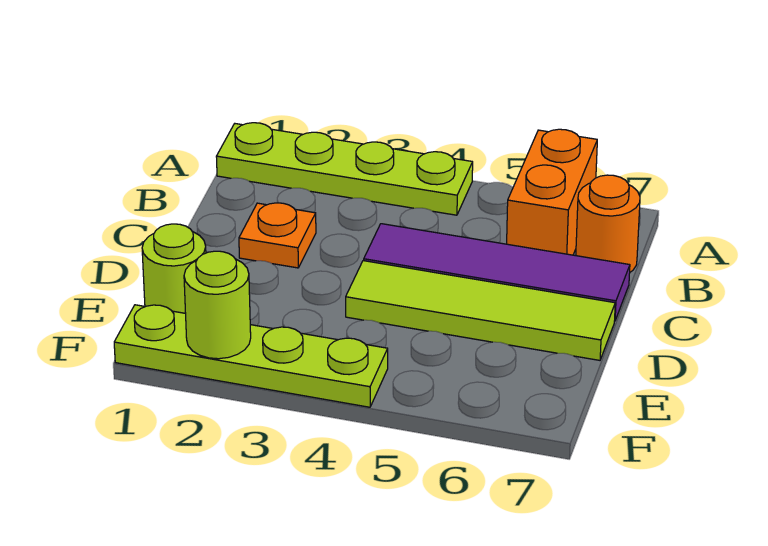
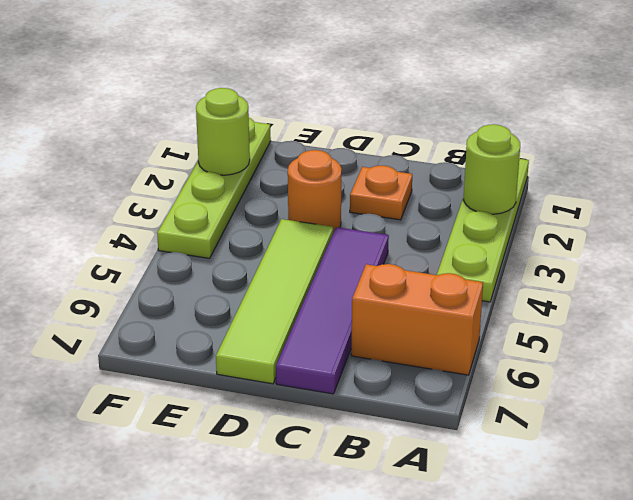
orange 1x1 round brick [576,175,640,272] -> orange 1x1 round brick moved to [288,150,342,232]
lime 1x1 round brick [142,224,206,313] -> lime 1x1 round brick moved to [463,124,520,214]

